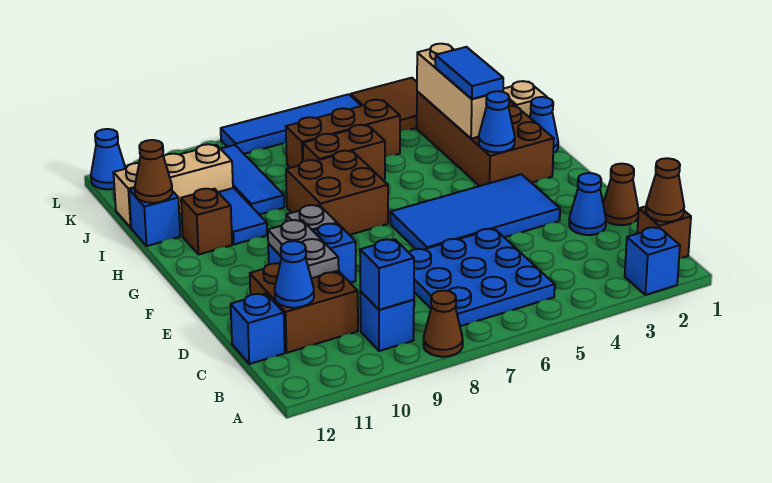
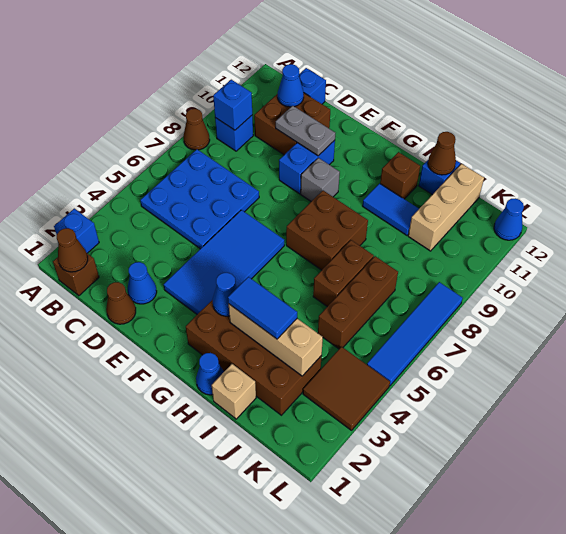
blue 1x3 tile [221,145,284,215] -> none

